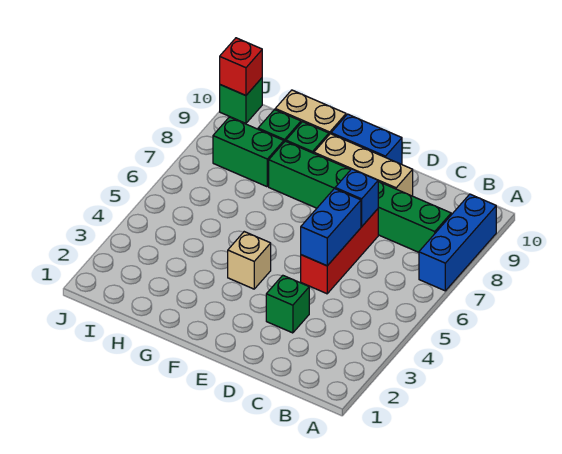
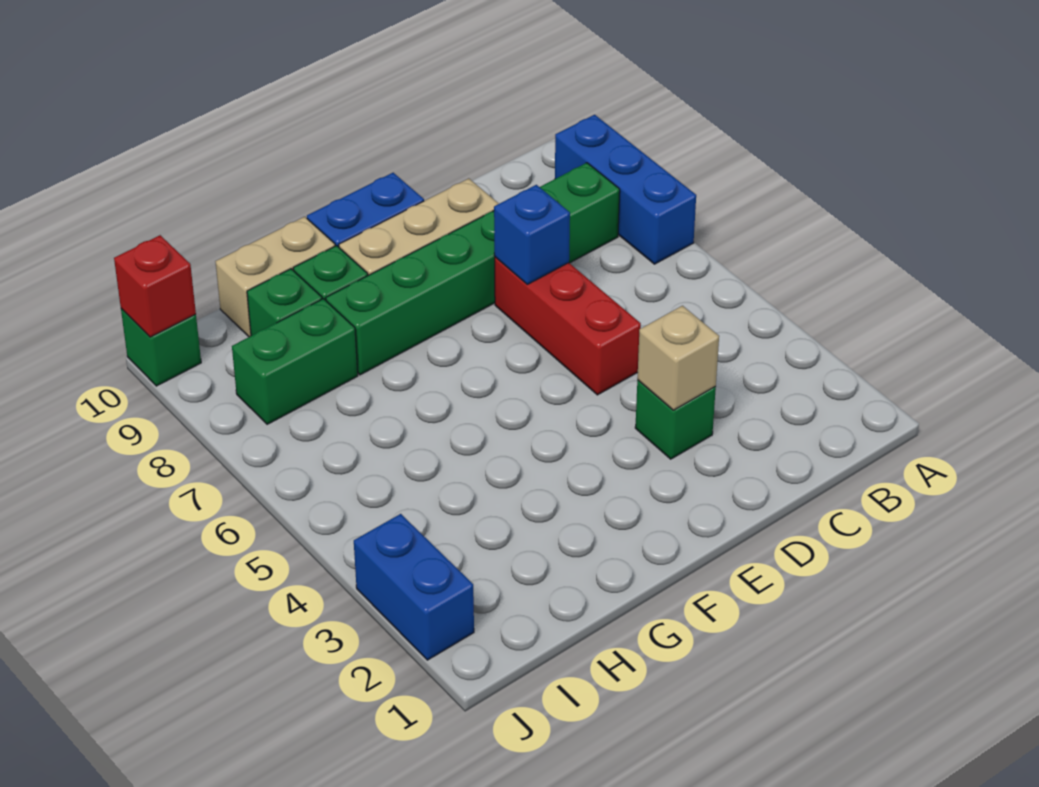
blue 1x2 brick [301,188,361,266] -> blue 1x2 brick moved to [354,514,474,660]
tan 1x1 brick [228,232,271,289] -> tan 1x1 brick moved to [637,306,719,410]

